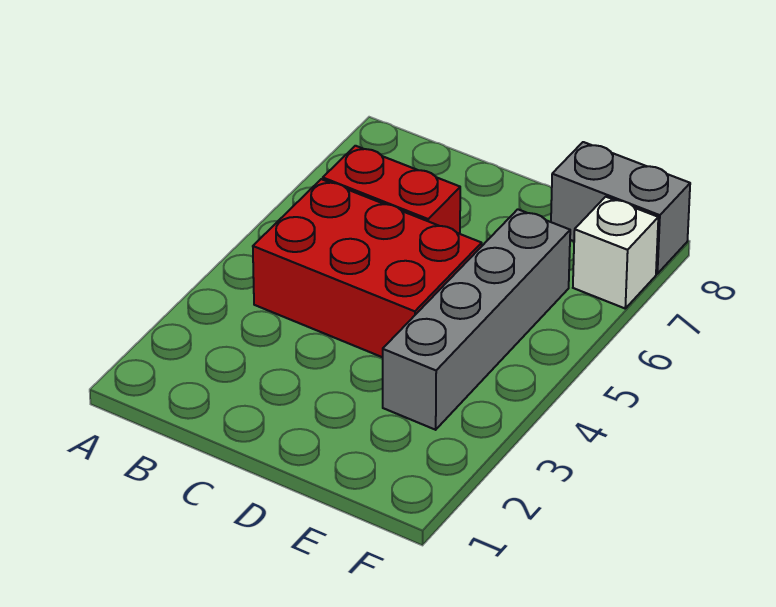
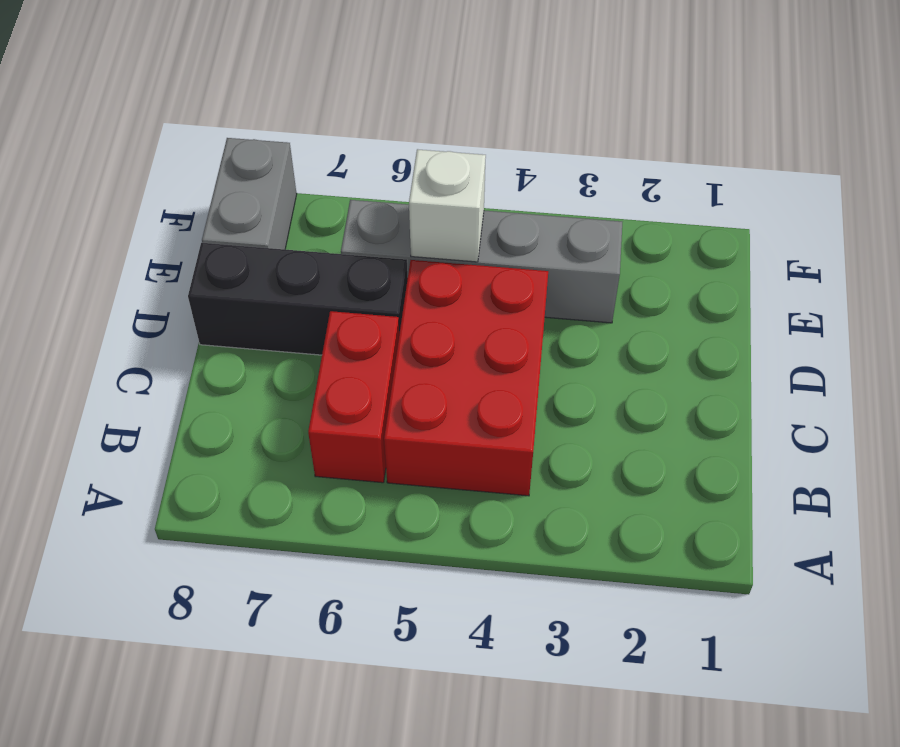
none -> black 1x3 brick [188,243,408,355]
white 1x1 brick [573,197,658,308] -> white 1x1 brick moved to [409,149,486,262]

